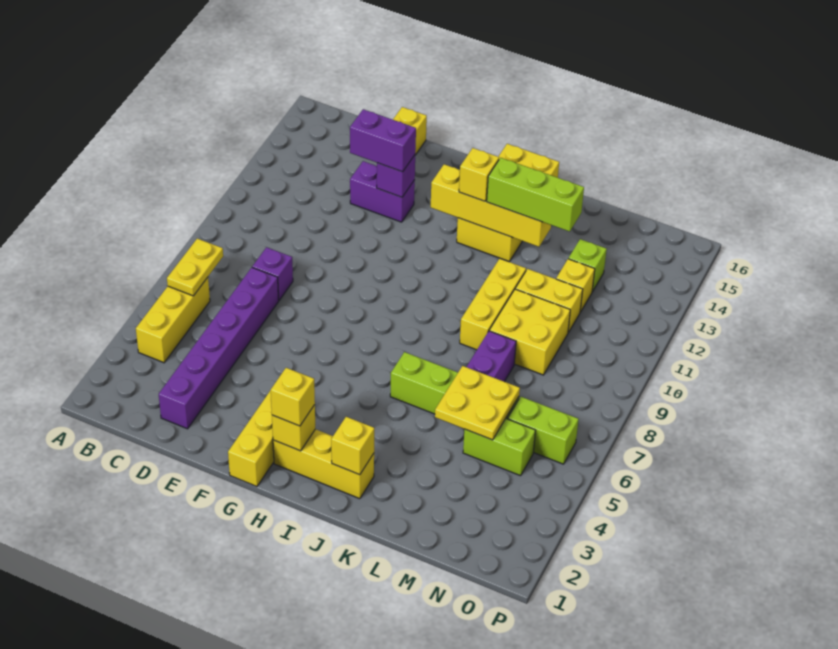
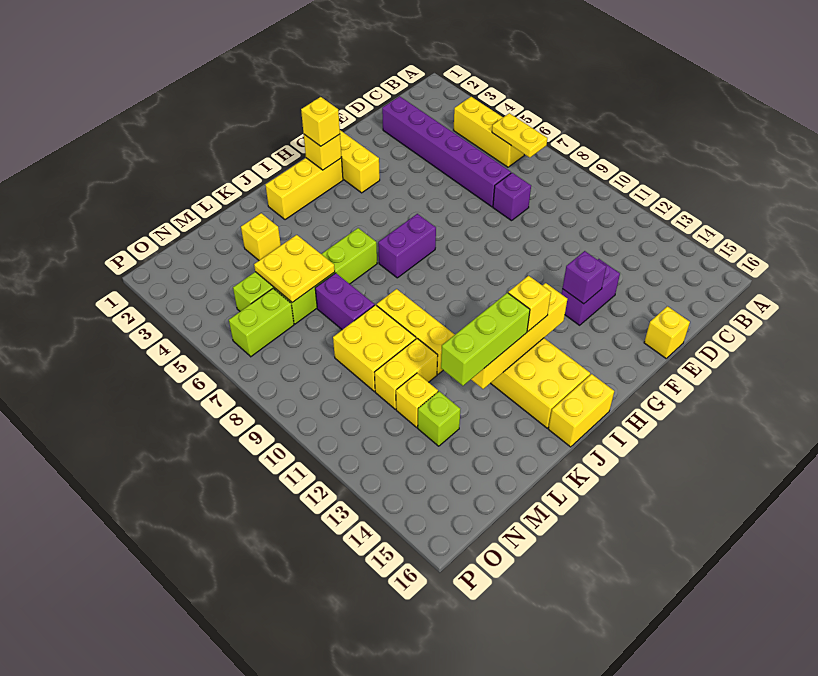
purple 1x2 brick [350,109,416,172] -> purple 1x2 brick moved to [378,214,436,278]
yellow 1x1 brick [331,417,374,475] -> yellow 1x1 brick moved to [241,213,281,260]

